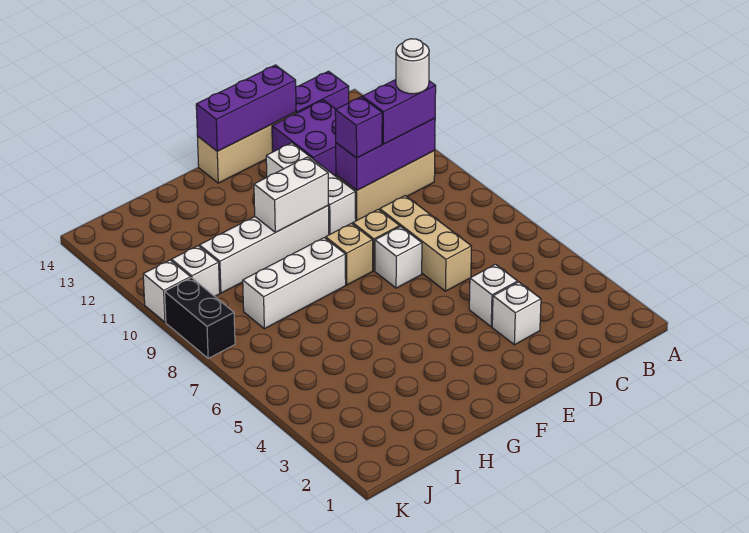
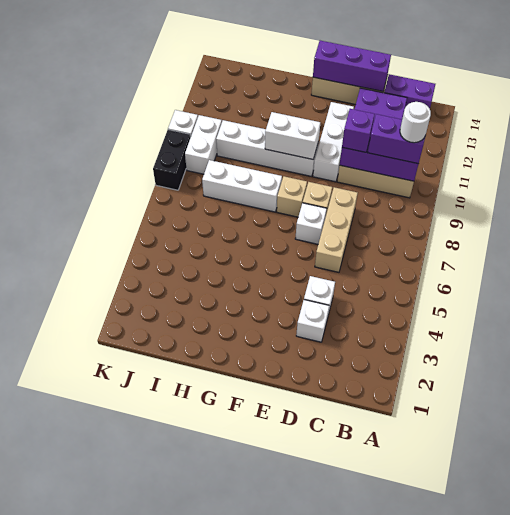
white 1x1 brick [171,246,220,296] -> white 1x2 brick [185,115,222,174]

